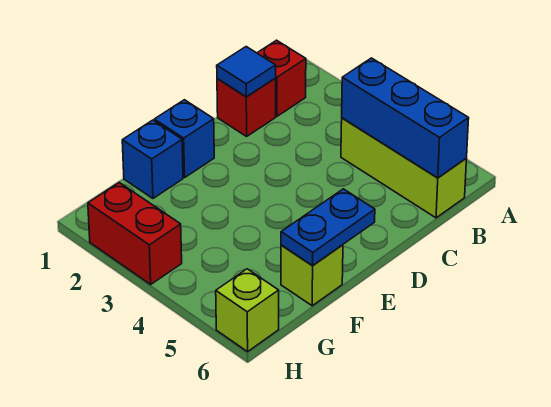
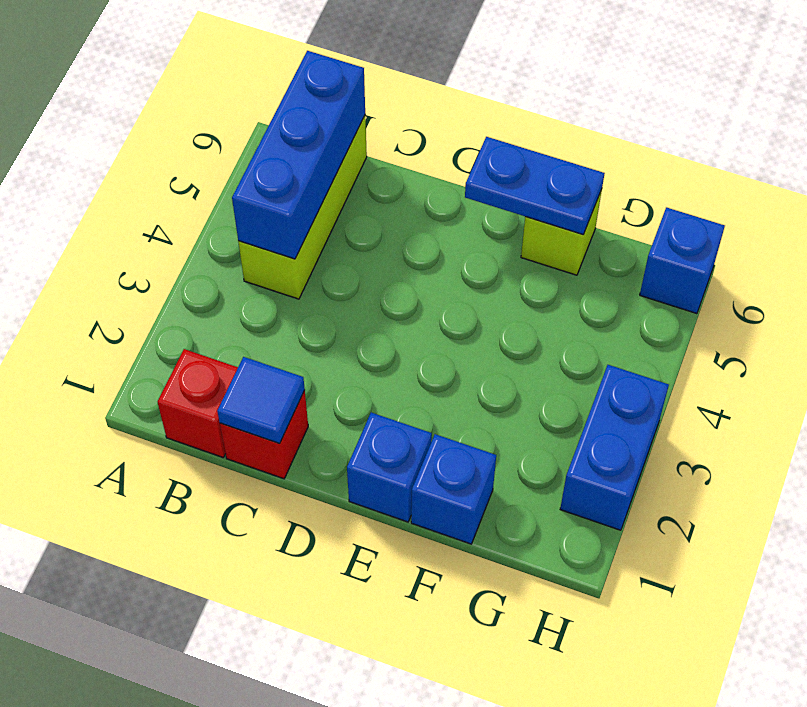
red 1x2 brick [88,183,182,284] -> blue 1x2 brick [560,365,669,530]
lime 1x1 brick [216,269,279,352] -> blue 1x1 brick [640,207,725,314]

